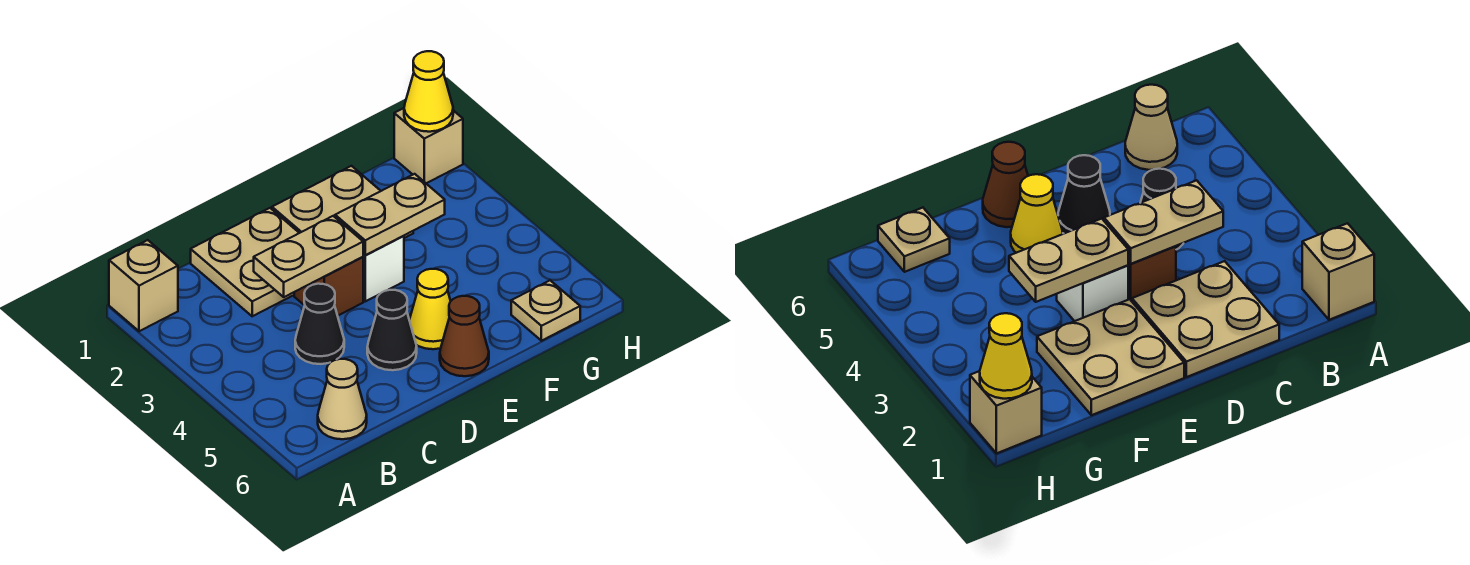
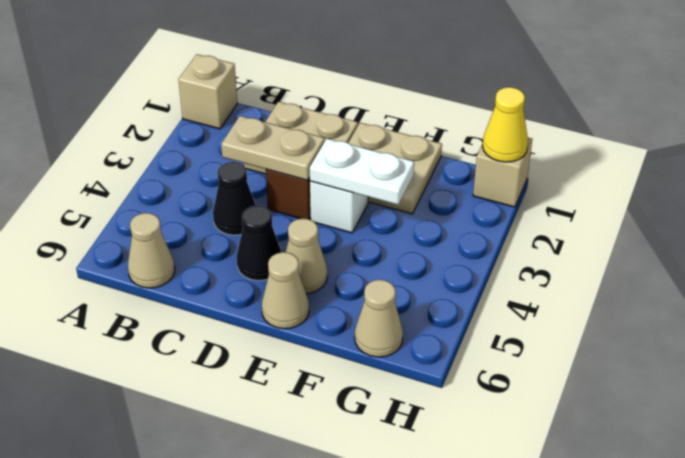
tan 1x2 plate [335,174,445,255] -> white 1x2 plate [310,139,414,205]
yellow 1x1 cone [409,269,451,349] -> tan 1x1 cone [286,219,327,293]
brown 1x1 cone [440,296,489,376] -> tan 1x1 cone [262,252,309,329]
tan 1x1 plate [511,280,580,341] -> tan 1x1 cone [355,280,403,357]

